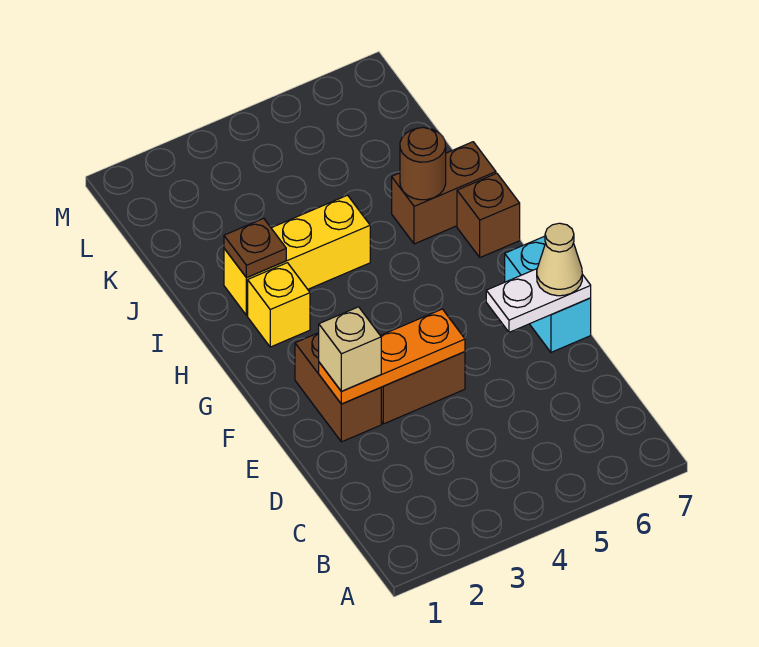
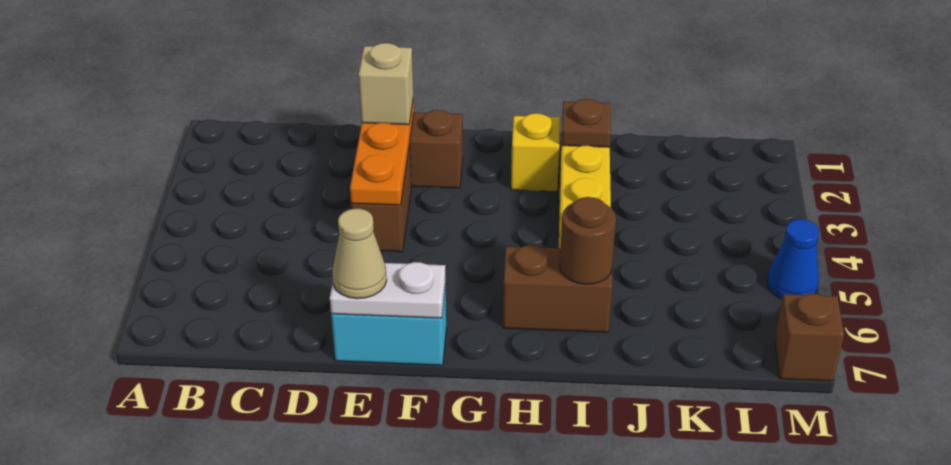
white 1x2 plate [486,269,591,332] -> white 1x2 plate turned to [330,262,445,318]
brown 1x1 brick [457,173,520,257] -> brown 1x1 brick moved to [775,294,844,381]
brown 1x2 brick [392,142,496,244] -> brown 1x2 brick turned to [503,245,612,332]
none -> blue 1x1 cone [767,219,819,299]

